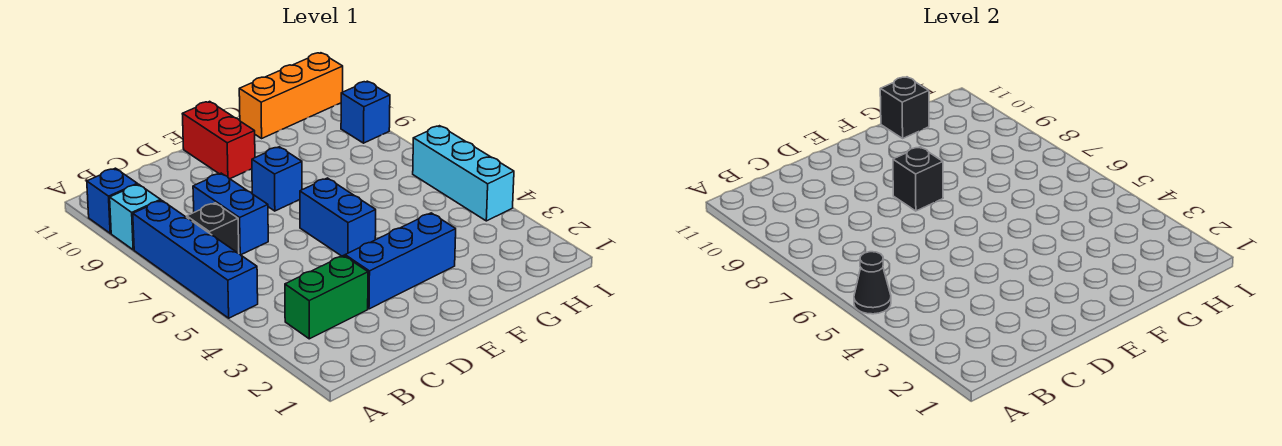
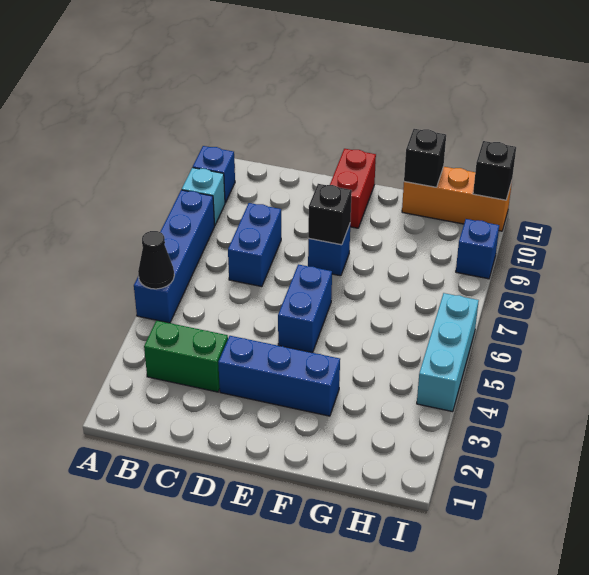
black 1x1 brick [187,203,239,253] -> black 1x1 brick moved to [473,141,516,200]

